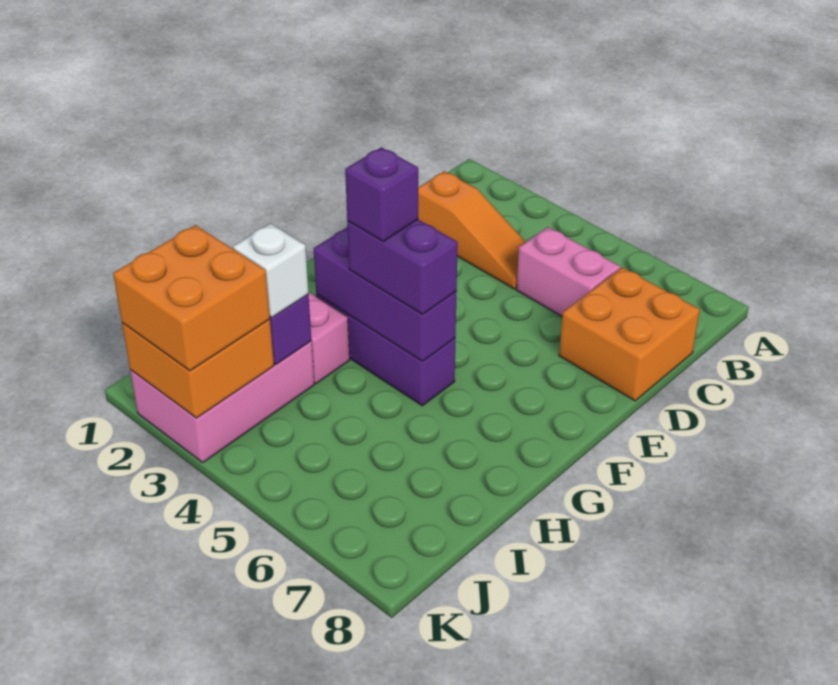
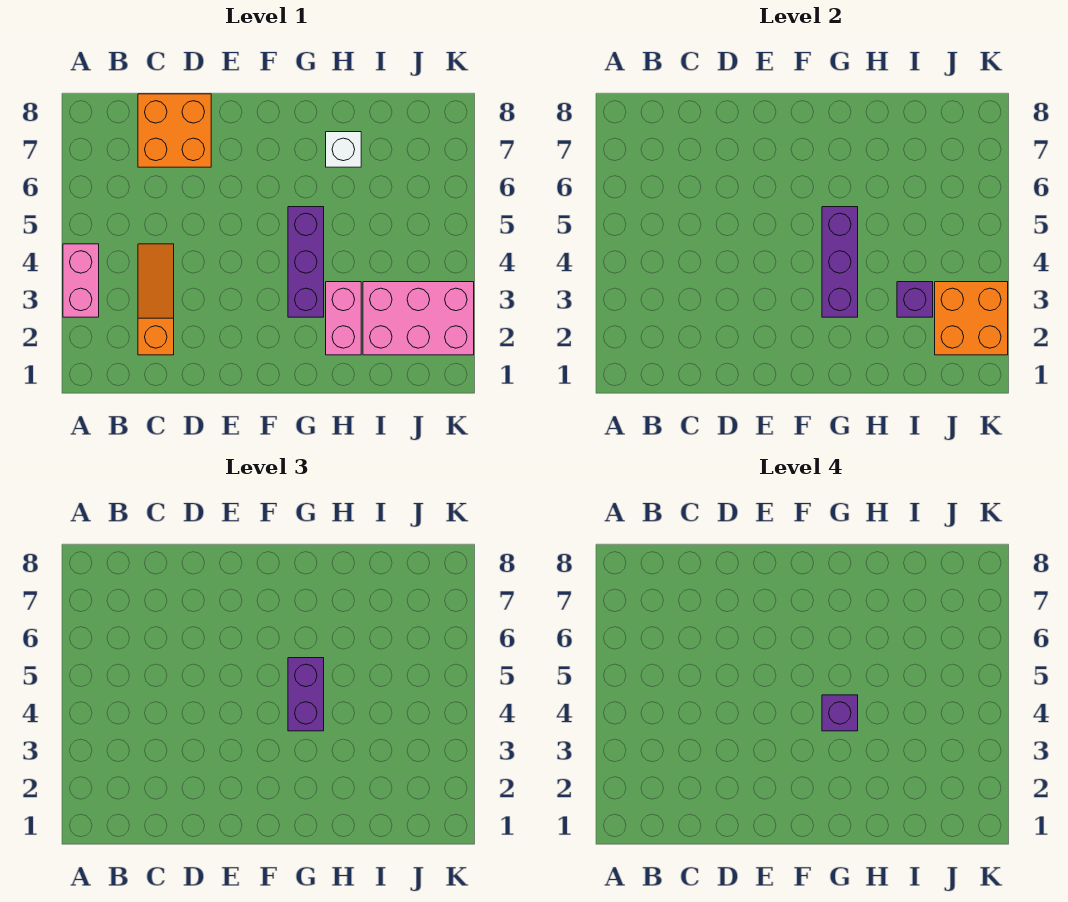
pink 1x2 brick [517,227,620,316] -> pink 1x2 brick moved to [63,244,99,317]
white 1x1 brick [233,224,308,317] -> white 1x1 brick moved to [326,132,361,167]
orange 2x2 brick [113,225,270,371] -> none

